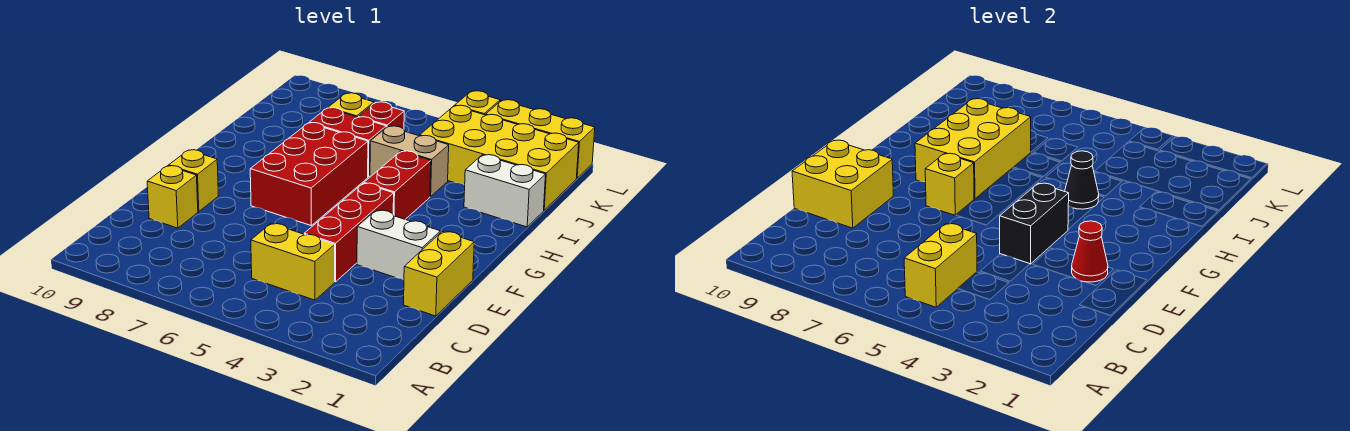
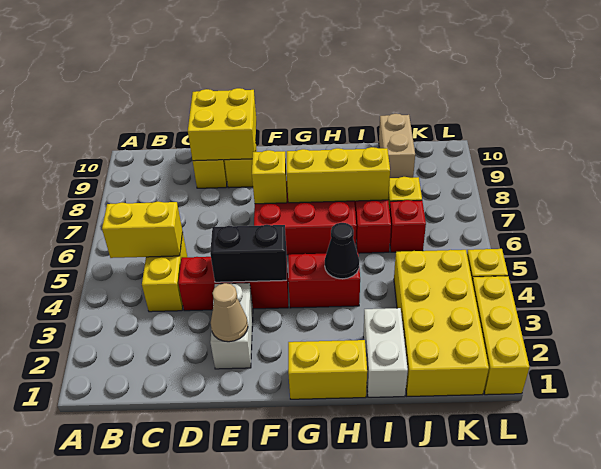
yellow 1x2 brick [404,232,474,316] -> yellow 1x2 brick moved to [288,340,367,399]
red 1x1 cone [1072,221,1108,282] -> tan 1x1 cone [211,283,248,342]
yellow 2x3 brick [915,99,1031,199] -> yellow 1x3 brick [287,147,390,203]
tan 1x2 brick [370,126,449,197] -> tan 1x2 brick moved to [379,114,415,178]

